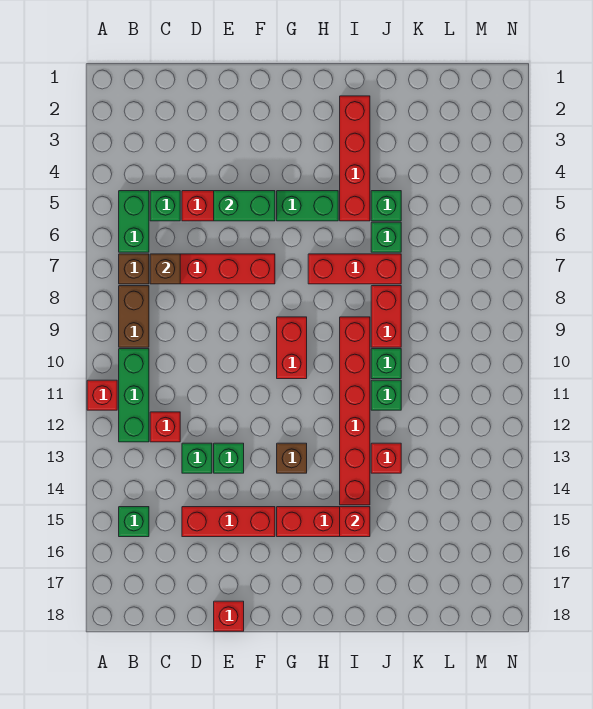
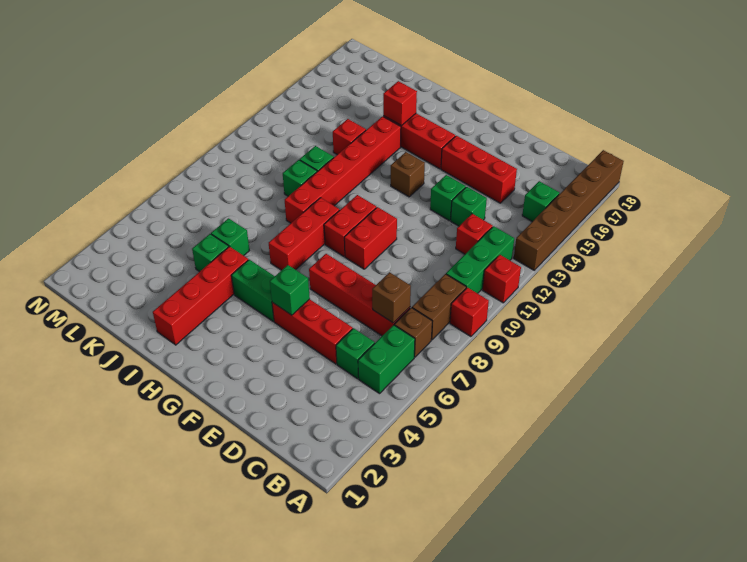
none -> brown 1x6 brick [514,150,624,270]
green 1x2 brick [214,191,275,221] -> green 1x1 brick [270,265,310,315]
red 1x1 brick [214,601,244,631] -> red 1x1 brick moved to [450,288,489,337]
red 1x3 brick [308,254,401,284] -> red 1x3 brick turned to [269,198,340,270]
red 1x2 brick [371,286,401,347] -> red 1x2 brick moved to [344,207,397,269]

